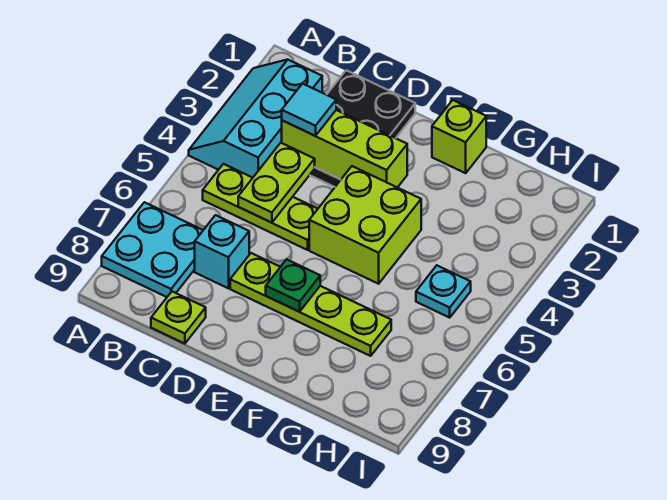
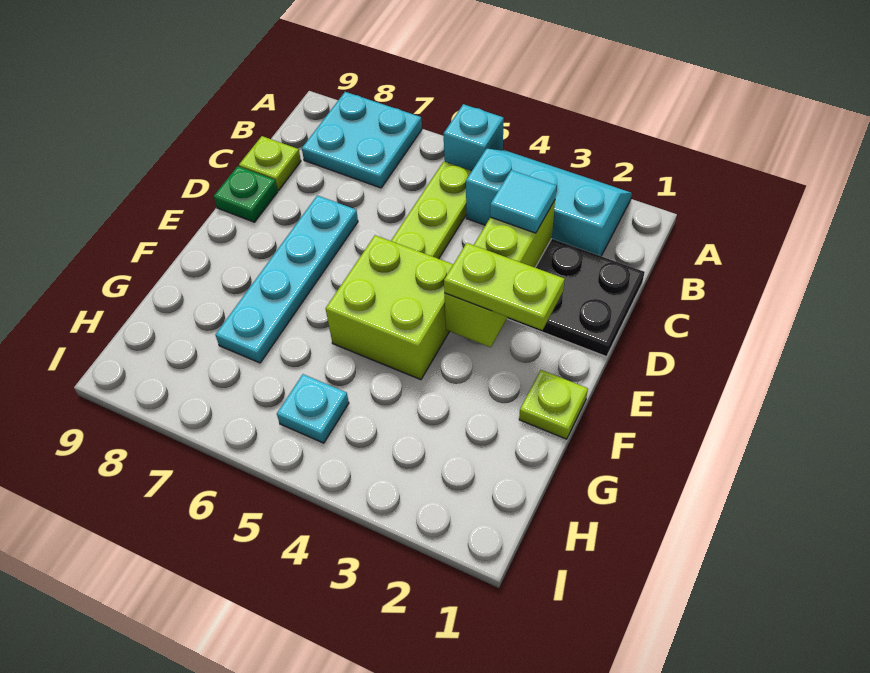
lime 1x2 plate [238,143,315,223] -> lime 1x2 plate moved to [444,243,565,330]
cyan 1x1 brick [195,215,249,288] -> cyan 1x1 brick moved to [444,104,504,171]
lime 1x4 plate [230,253,391,356] -> cyan 1x4 plate [215,195,358,363]
green 1x1 plate [266,259,320,312] -> green 1x1 plate moved to [214,166,278,222]
lime 1x1 brick [432,100,486,173] -> lime 1x1 plate [519,370,588,439]

